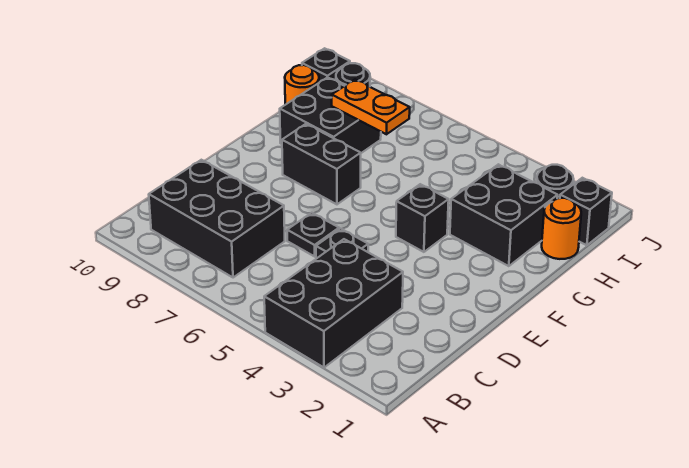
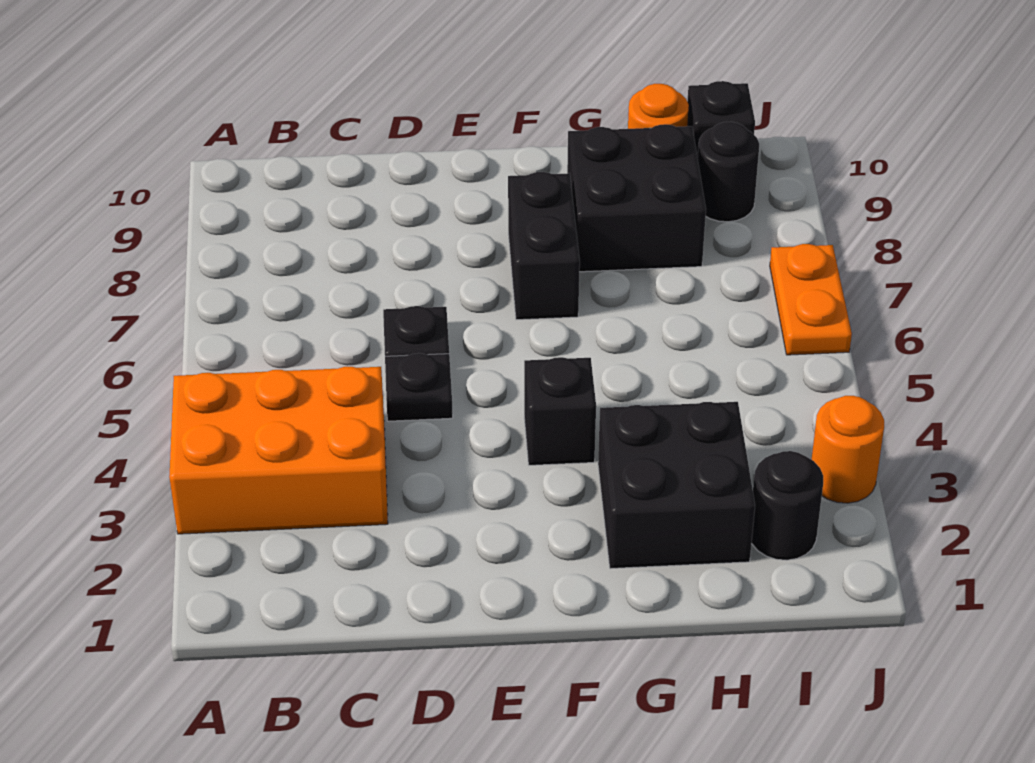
black 2x3 brick [264,239,403,368] -> orange 2x3 brick [169,367,388,534]
black 2x3 brick [149,160,285,278] -> none
orange 1x1 round brick [542,198,581,259] -> orange 1x1 round brick moved to [812,396,884,503]
orange 1x2 plate [332,80,410,134] -> orange 1x2 plate moved to [770,244,852,355]
black 1x1 brick [560,178,612,245] -> none

